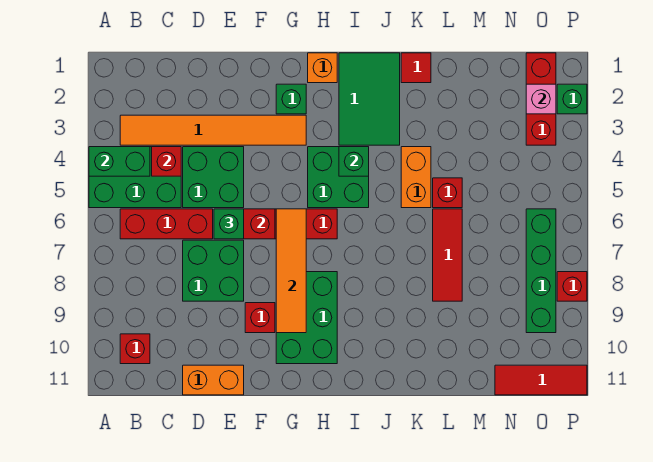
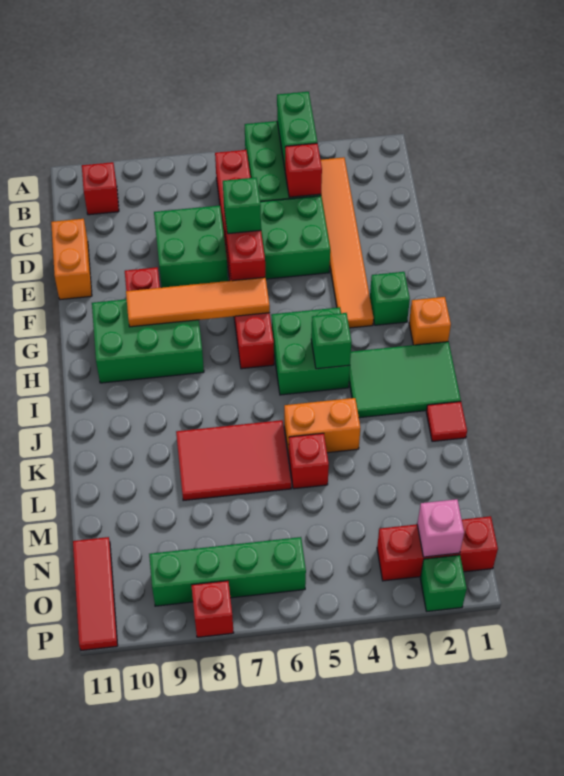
red 1x3 tile [433,209,462,301] -> red 2x3 tile [176,420,291,501]

